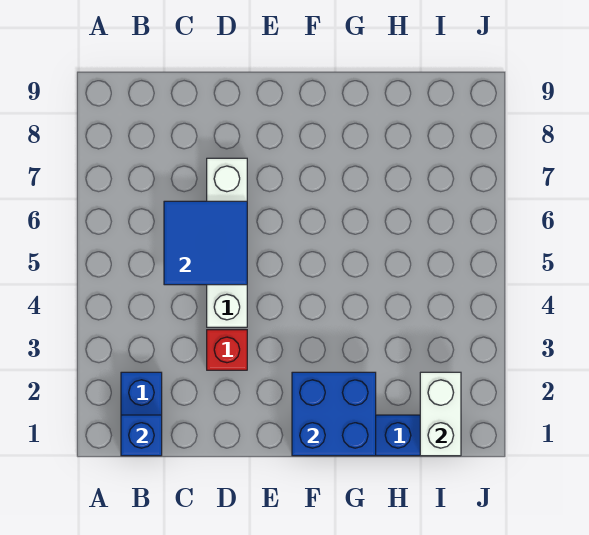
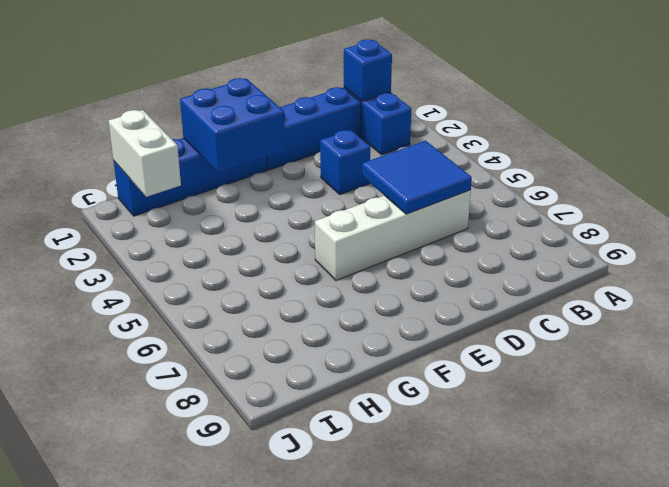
none -> blue 1x3 brick [267,87,361,170]
red 1x1 brick [207,330,247,370] -> blue 1x1 brick [320,130,371,194]
white 1x4 brick [207,158,247,327] -> white 1x4 brick turned to [315,190,471,280]

